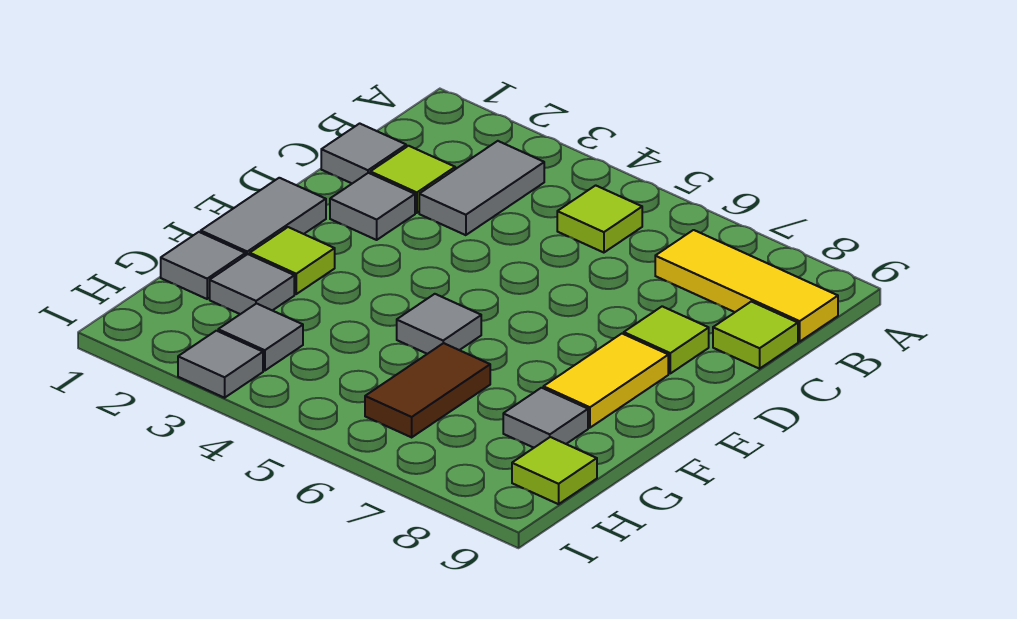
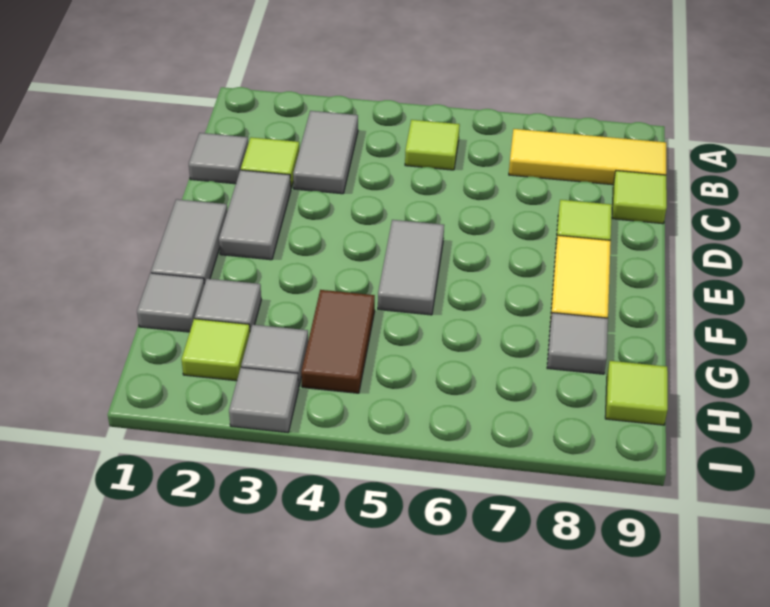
grey 1x1 tile [330,173,415,240] -> grey 1x2 tile [219,170,291,260]
lime 1x1 tile [250,227,335,294] -> lime 1x1 tile moved to [181,319,250,381]
grey 1x1 tile [397,294,481,354] -> grey 1x2 tile [378,220,444,315]
brown 1x2 tile [365,343,490,437] -> brown 1x2 tile moved to [301,290,375,393]

